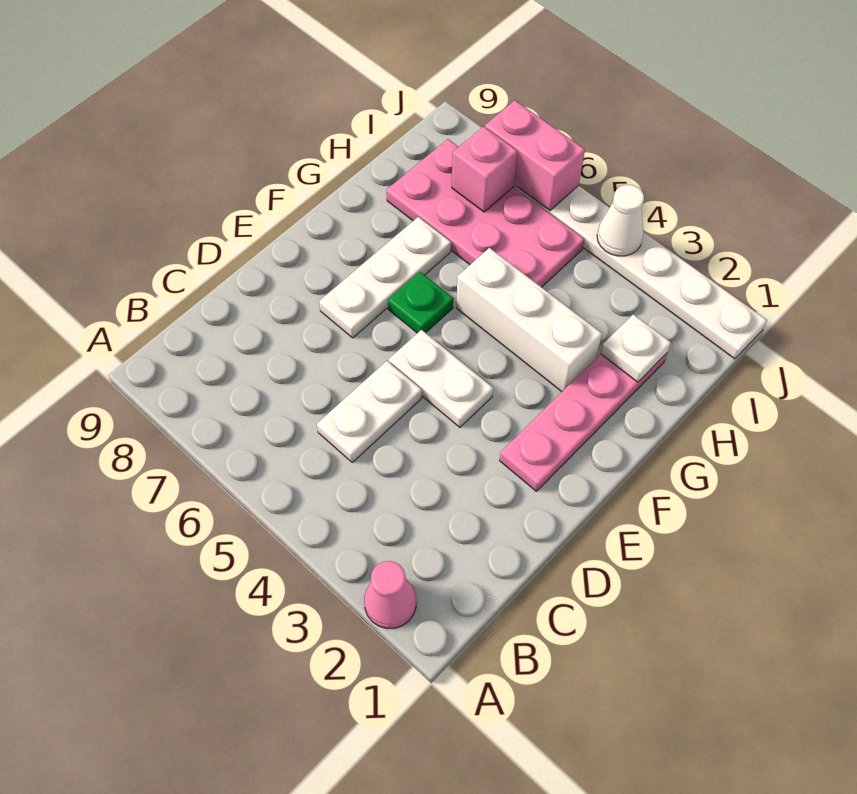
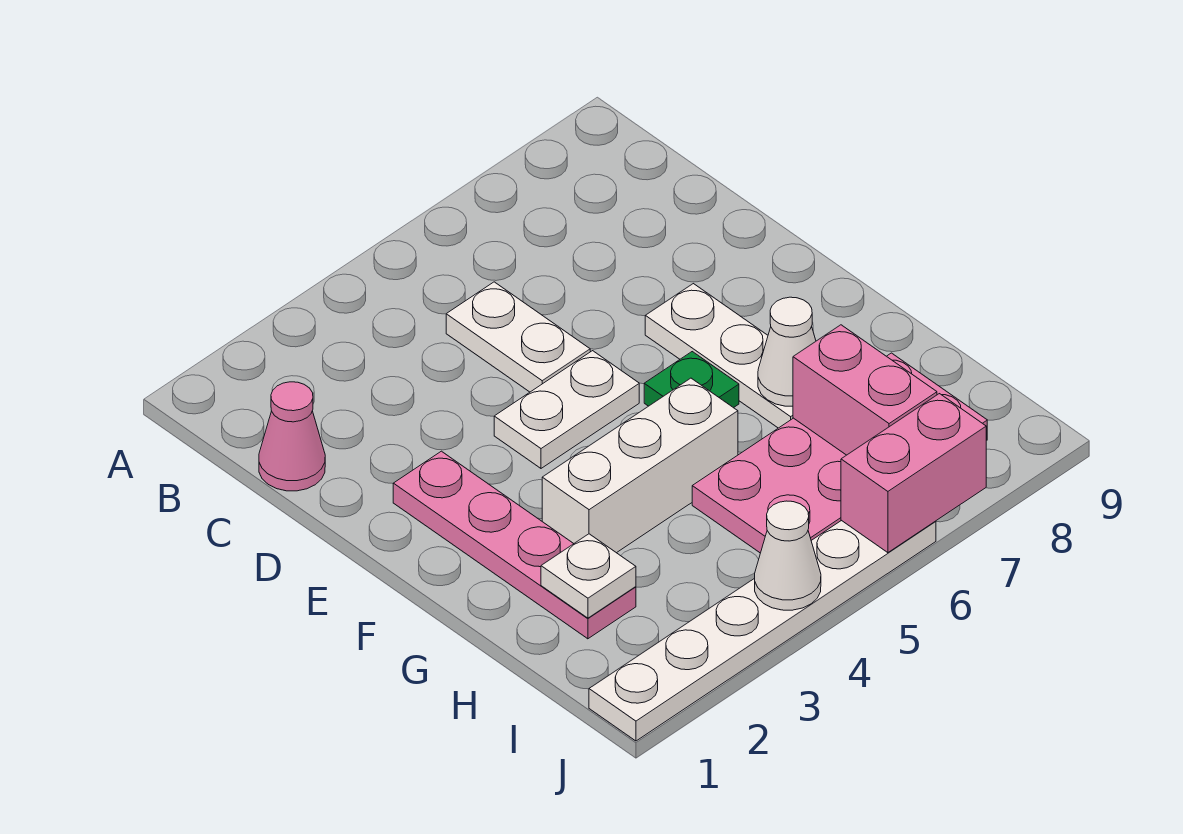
pink 1x1 cone [364,561,416,629] -> pink 1x1 cone moved to [259,382,325,491]
none -> white 1x1 cone [758,297,816,406]
pink 1x1 brick [452,127,517,212] -> pink 1x2 brick [793,325,937,455]

